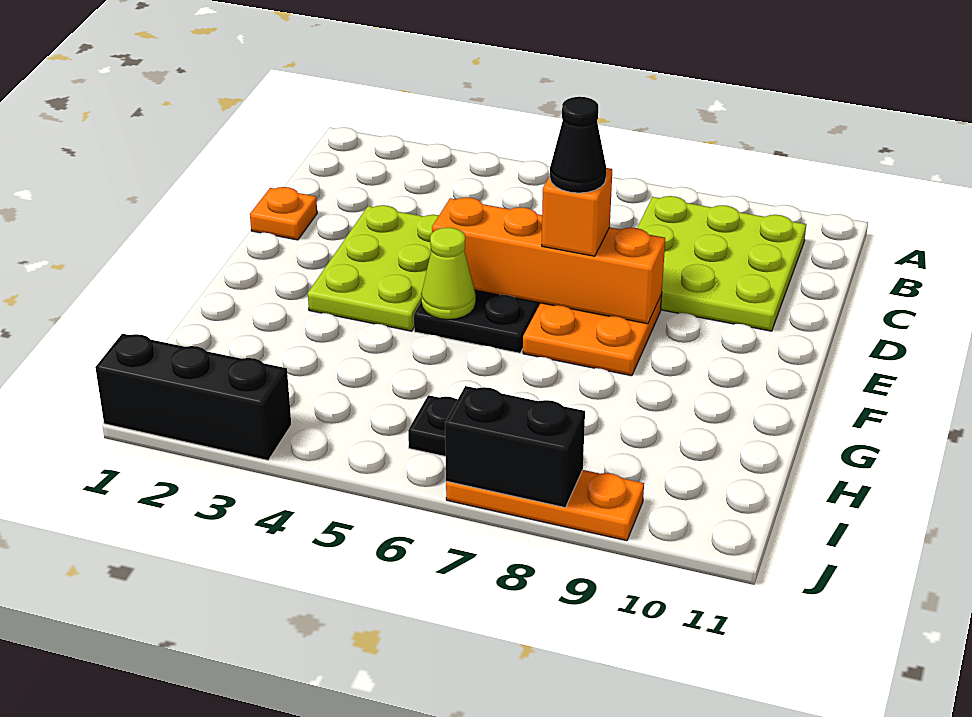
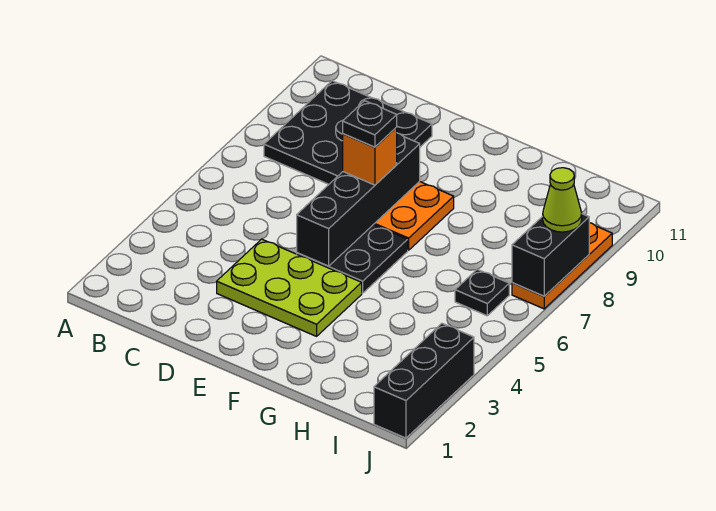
lime 3x3 plate [637,196,806,331] -> black 3x3 plate [264,81,432,184]
orange 1x1 plate [250,187,317,240] -> none
orange 1x4 brick [432,197,665,324] -> black 1x4 brick [297,133,420,266]
black 1x1 cone [550,97,606,193] -> black 1x1 plate [343,101,397,147]
lime 1x1 cone [421,228,476,319] -> lime 1x1 cone moved to [543,168,582,232]

